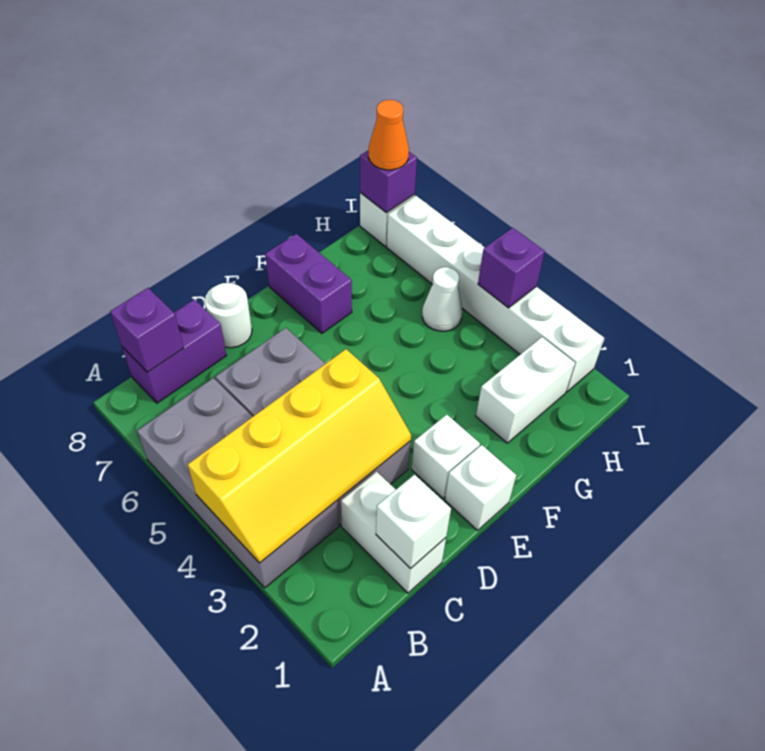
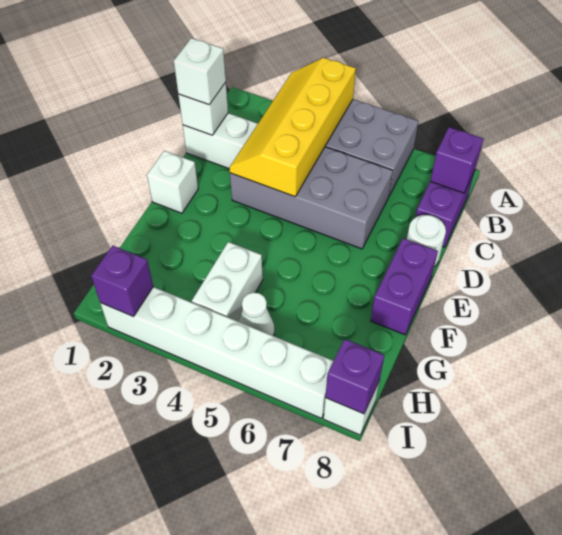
white 1x1 brick [411,415,480,498] -> white 1x1 brick moved to [174,38,226,105]
purple 1x2 brick [265,234,352,333] -> purple 1x2 brick turned to [371,238,438,335]
white 1x2 brick [476,337,575,443] -> white 1x2 brick moved to [192,242,263,321]
purple 1x1 brick [478,228,545,308] -> purple 1x1 brick moved to [91,246,153,317]
orange 1x1 cone [368,100,409,170] -> none

